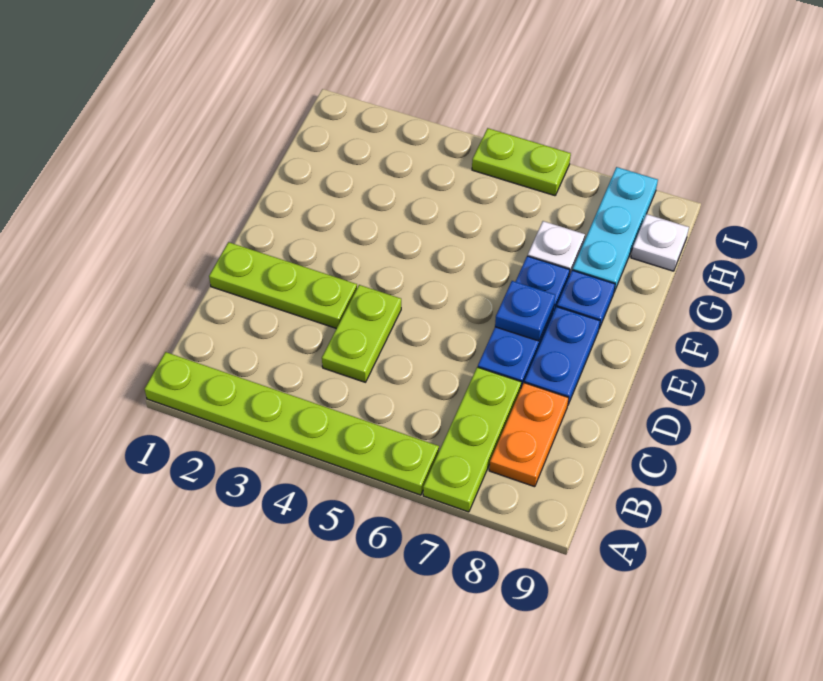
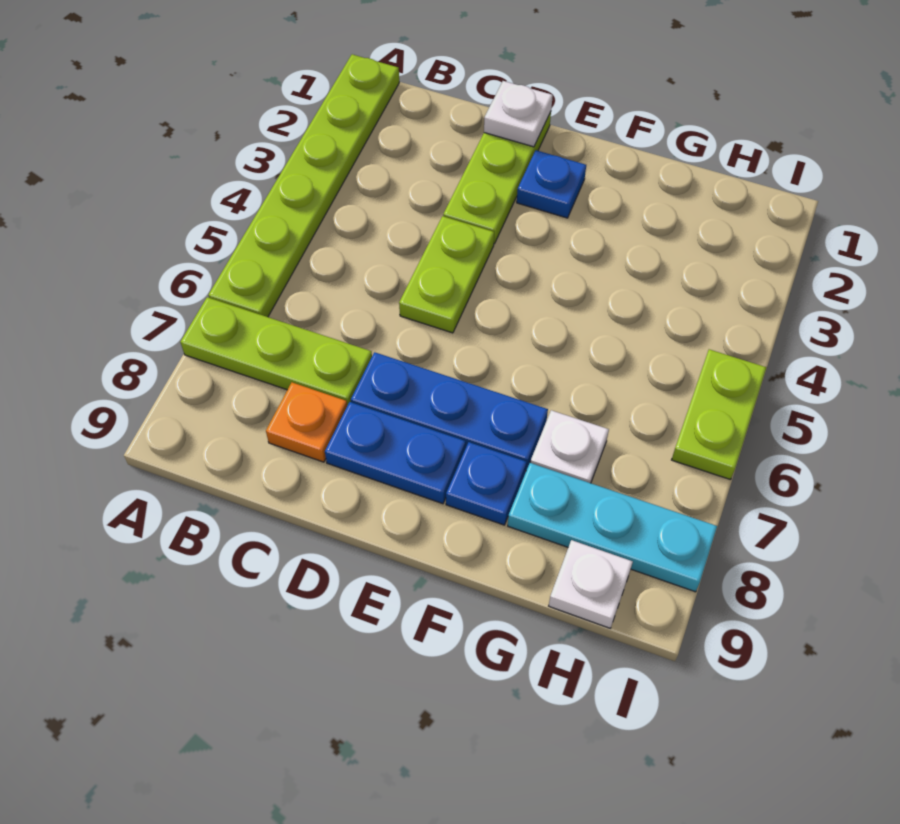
orange 1x2 plate [489,383,569,487] -> orange 1x1 plate [266,383,347,462]
lime 1x2 plate [322,285,401,382] -> lime 1x2 plate turned to [399,216,494,333]
none -> white 1x1 plate [484,81,553,147]
blue 1x1 plate [495,281,555,341] -> blue 1x1 plate moved to [517,150,586,218]

